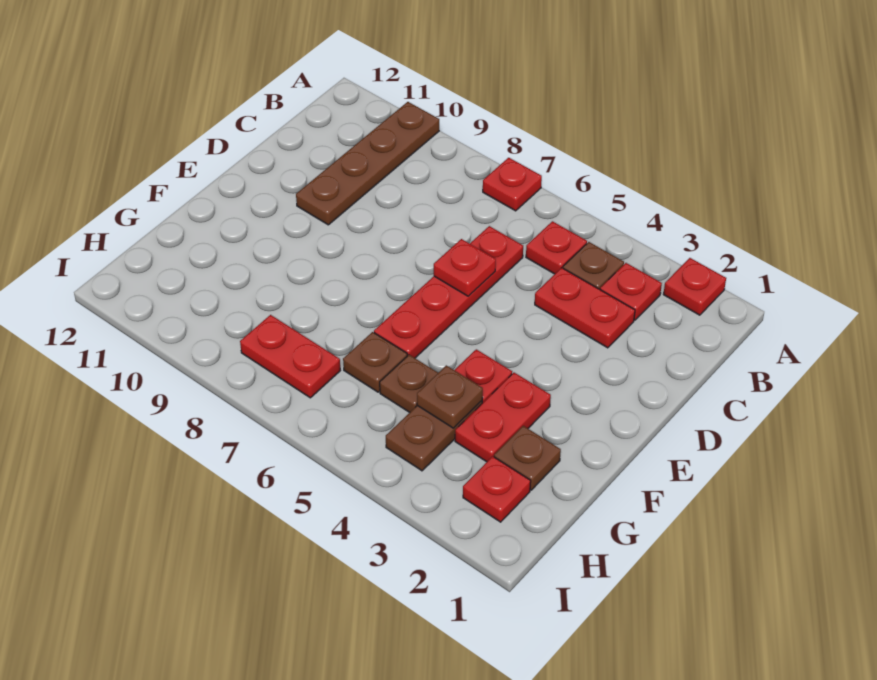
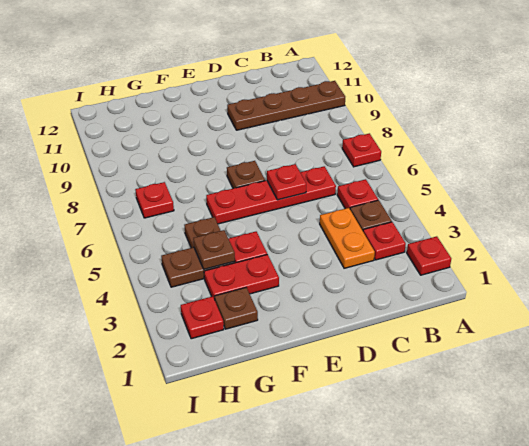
red 1x2 plate [535,268,635,348] -> orange 1x2 plate [320,208,375,268]
brown 1x1 plate [343,332,407,392] -> brown 1x1 plate moved to [227,161,265,188]
red 1x2 plate [240,315,340,398] -> red 1x1 plate [135,182,174,218]

